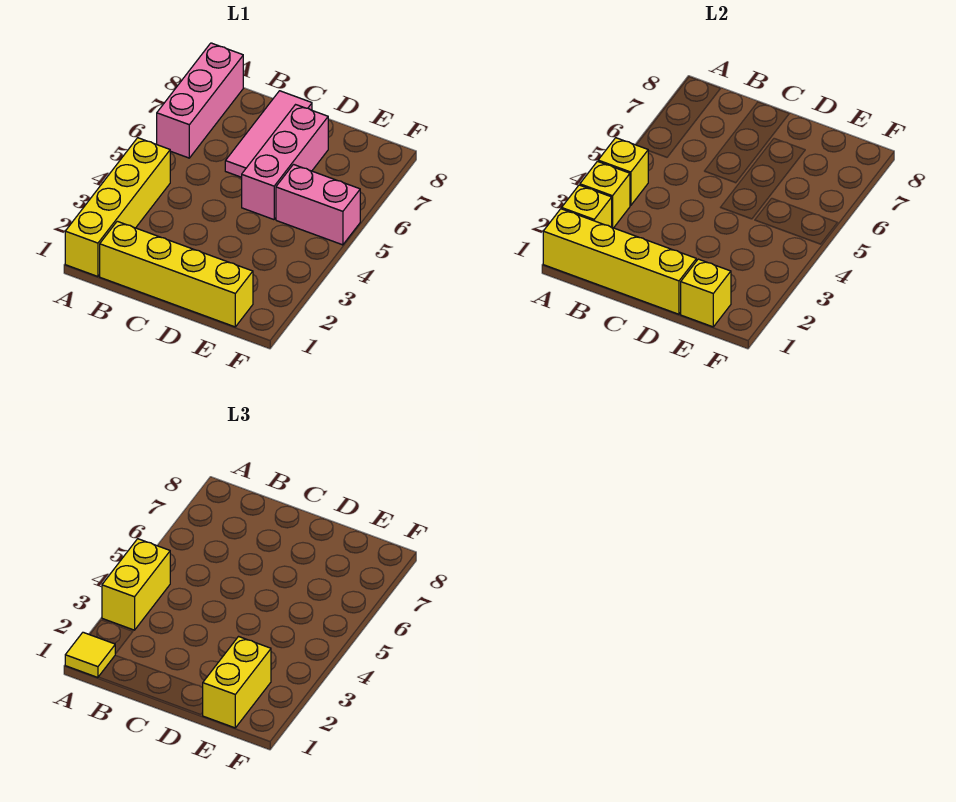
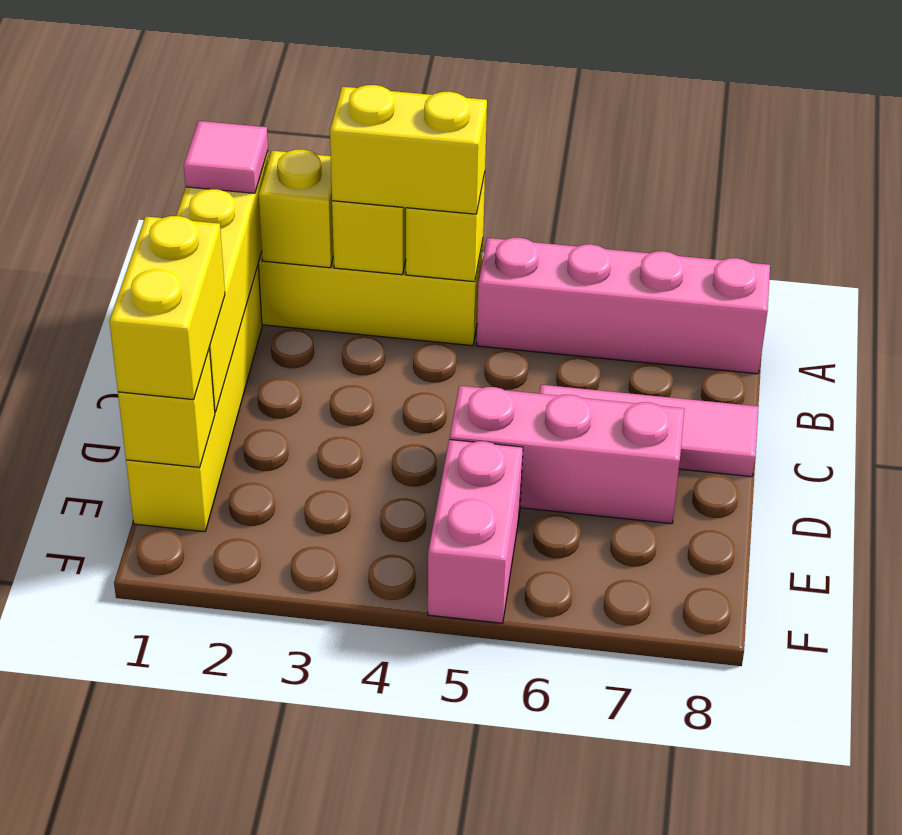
yellow 1x1 tile [65,632,115,677] -> pink 1x1 tile [184,121,268,193]
pink 1x3 brick [157,43,243,158] -> pink 1x4 brick [477,238,770,374]
yellow 1x2 brick [202,637,271,728] -> yellow 1x2 brick turned to [109,216,225,400]

